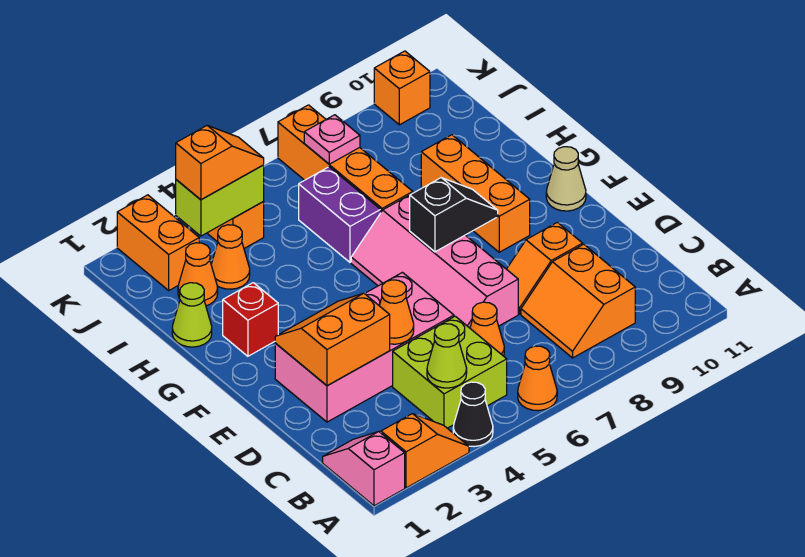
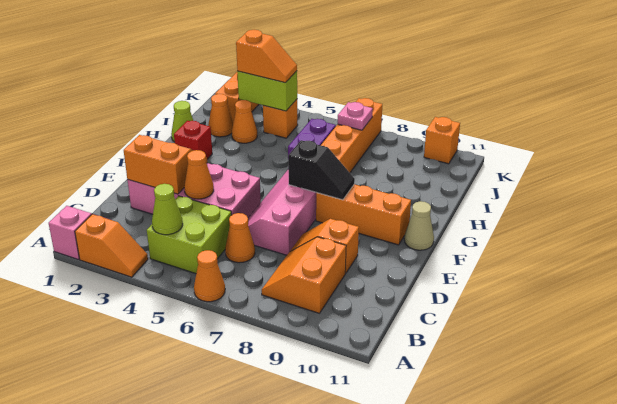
black 1x1 cone [453,382,493,447] -> none
orange 1x3 brick [421,135,530,252] -> orange 1x3 brick turned to [316,184,411,245]

